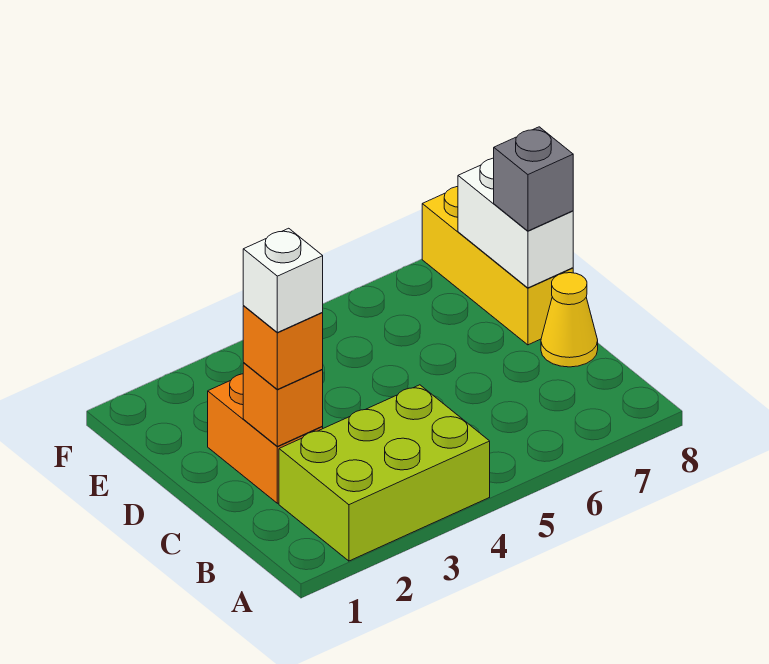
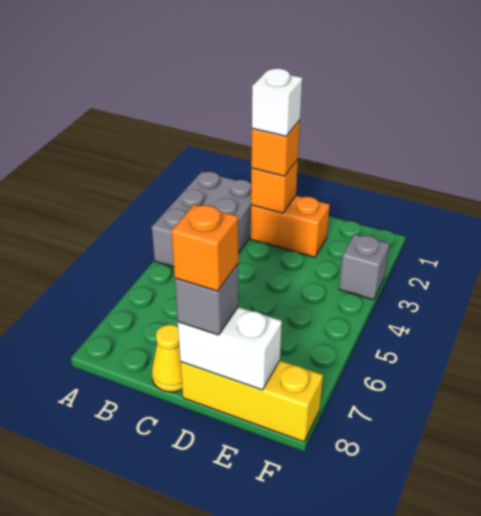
lime 2x3 brick [279,385,490,561] -> grey 2x3 brick [152,172,251,267]
none -> orange 1x1 brick [171,204,238,291]
none -> grey 1x1 brick [339,234,390,300]

